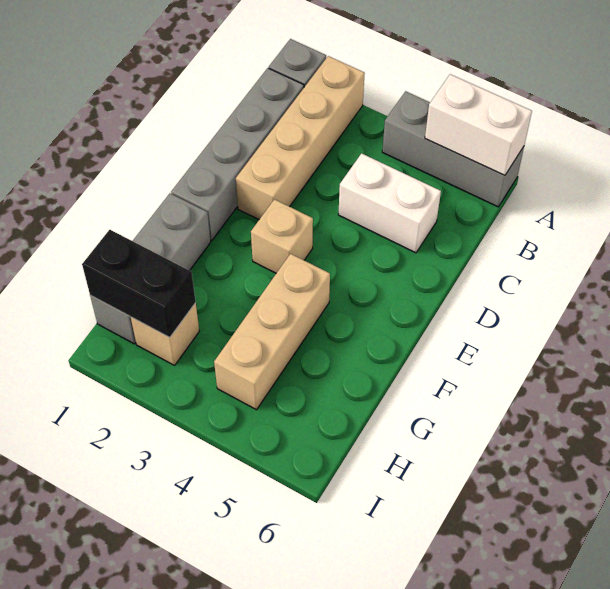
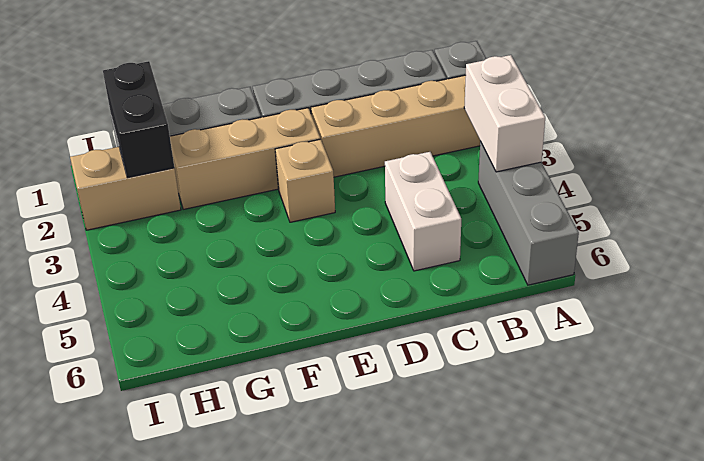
white 1x2 brick [425,74,532,175] -> white 1x2 brick moved to [464,55,545,172]
tan 1x3 brick [214,254,330,410] -> tan 1x3 brick moved to [170,108,320,209]
tan 1x1 brick [131,303,199,365] -> tan 1x2 brick [70,147,181,230]

